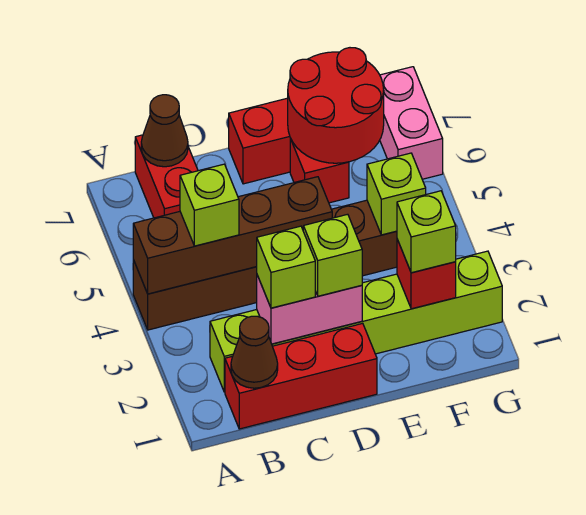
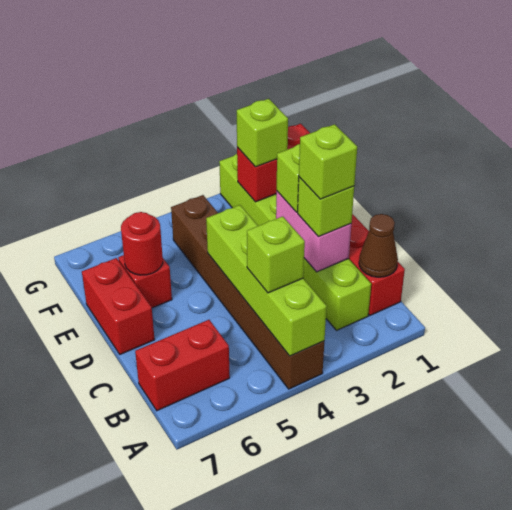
brown 1x4 brick [133,177,332,294] -> lime 1x4 brick [206,205,327,356]
brown 1x1 cone [141,95,188,167] -> none
red 2x2 round brick [288,48,384,163] -> red 1x1 round brick [121,212,163,275]
red 1x1 brick [397,239,456,309] -> red 1x2 brick [237,124,310,202]
lime 1x1 brick [367,153,426,235] -> lime 1x1 brick moved to [299,124,357,199]
pink 1x2 brick [380,67,443,179] -> none

